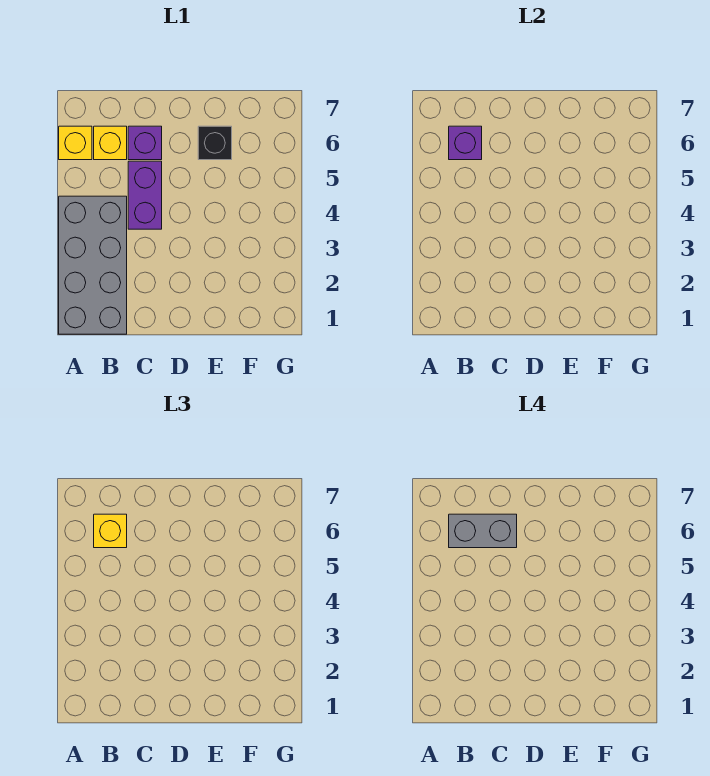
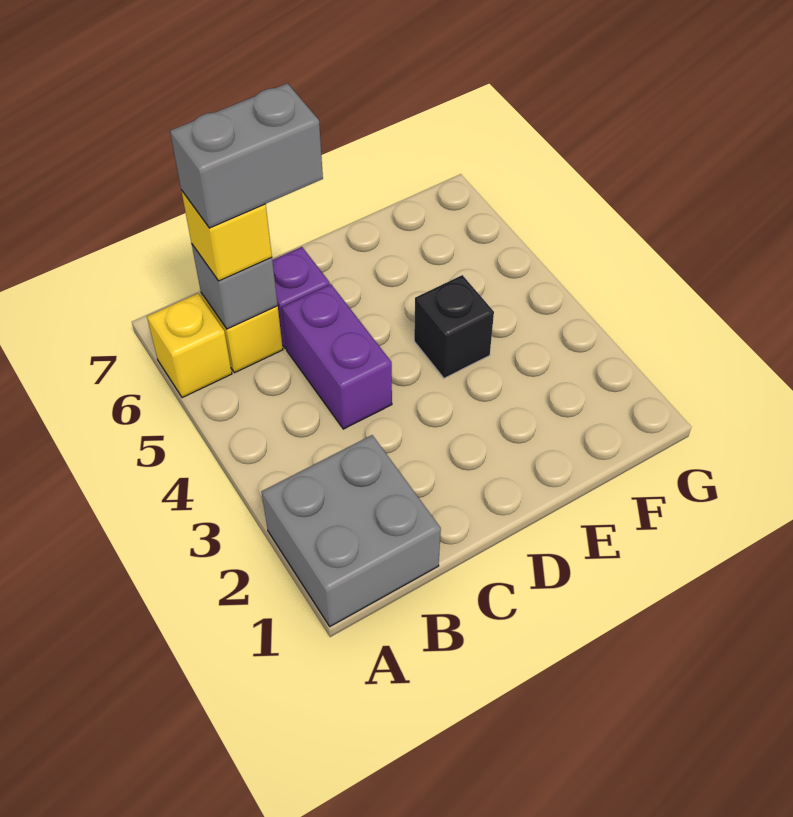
grey 2x4 brick [59,196,127,334] -> grey 2x2 brick [261,435,441,626]
purple 1x1 brick [449,126,482,160] -> grey 1x1 brick [192,245,278,329]
black 1x1 brick [198,126,232,160] -> black 1x1 brick moved to [414,275,494,378]

